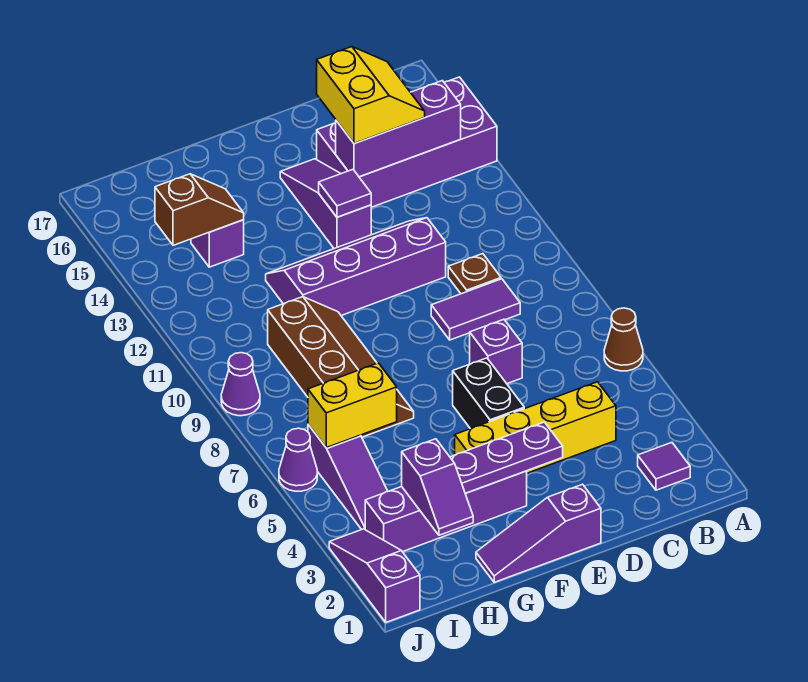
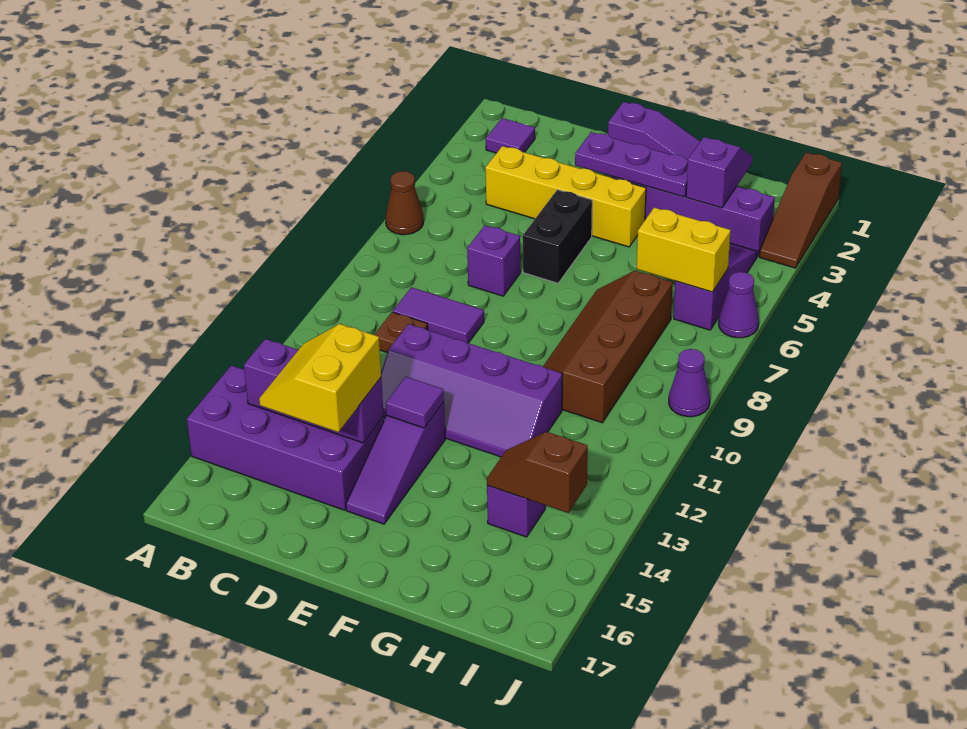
purple 1x3 slope [329,529,420,622] -> brown 1x3 slope [759,153,842,268]

